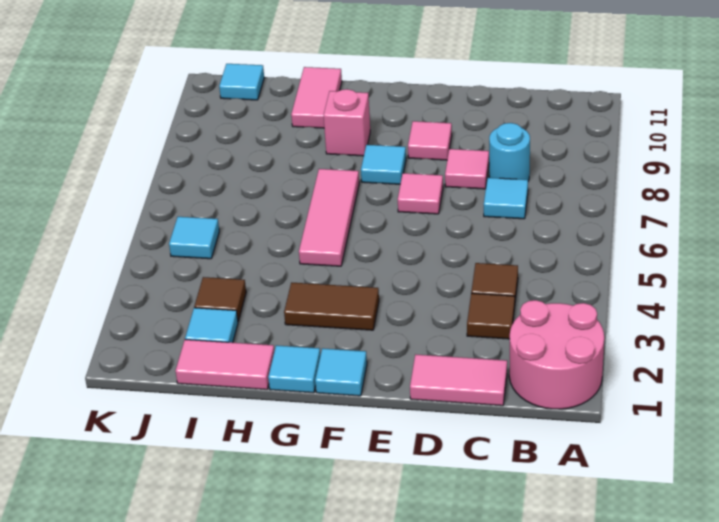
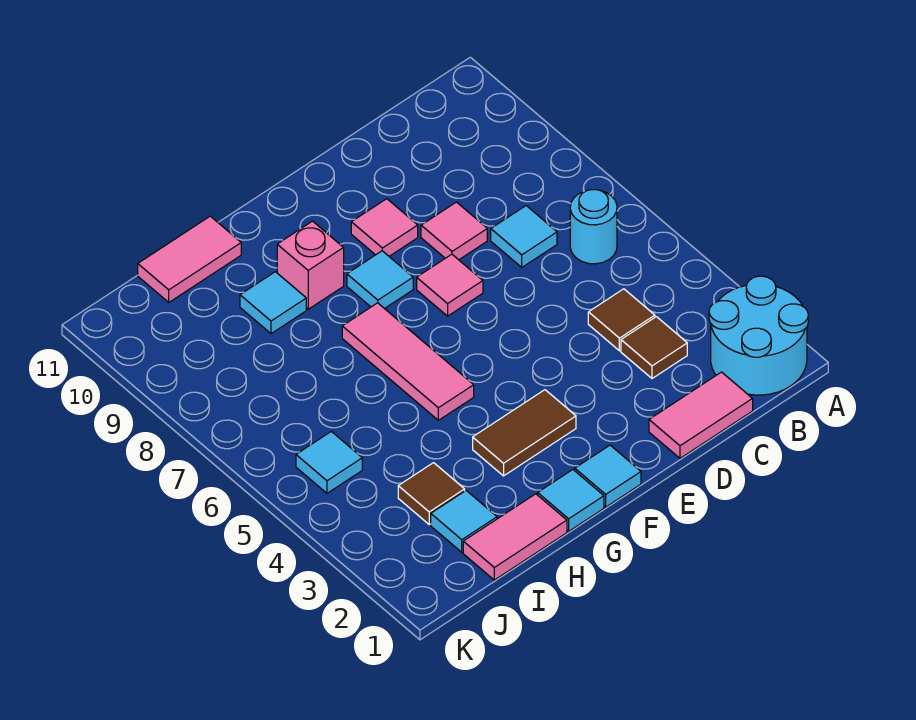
pink 2x2 round brick [509,300,604,409] -> cyan 2x2 round brick [709,276,808,395]
cyan 1x1 round brick [489,123,530,181] -> cyan 1x1 round brick moved to [570,189,617,264]
pink 1x2 tile [291,67,342,128] -> pink 1x2 tile turned to [138,216,241,302]
cyan 1x1 tile [219,64,264,100] -> cyan 1x1 tile moved to [240,272,306,334]

